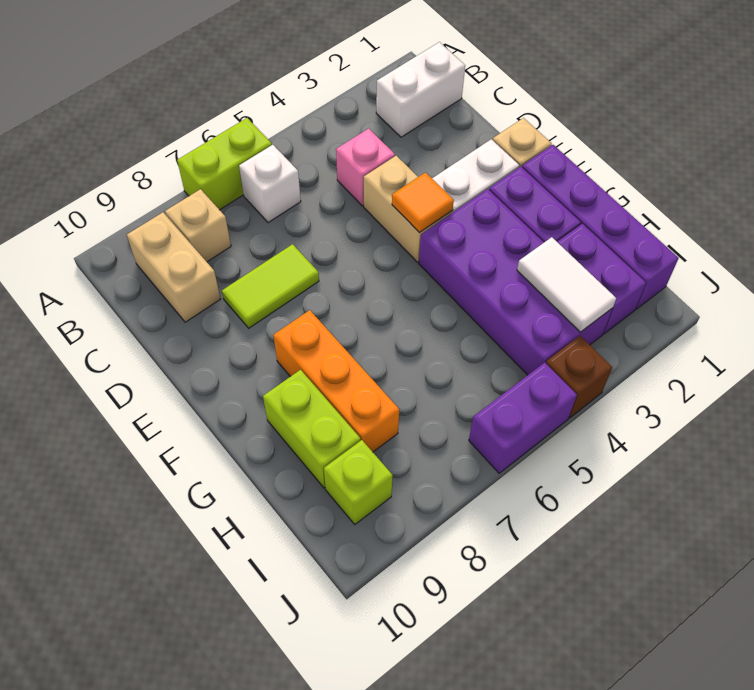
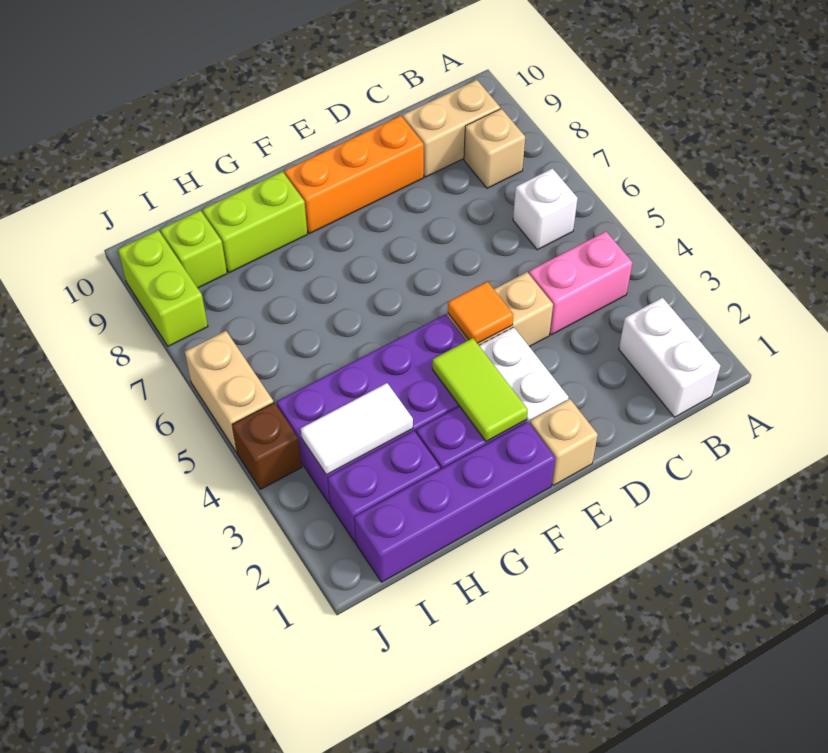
lime 1x2 brick [177,118,272,210] -> lime 1x2 brick moved to [118,230,208,346]
pink 1x1 brick [336,128,395,206] -> pink 1x2 brick [529,231,633,335]
lime 1x2 tile [222,244,319,328] -> lime 1x2 tile moved to [432,338,528,442]
orange 1x3 brick [273,310,399,452] -> orange 1x3 brick moved to [285,116,424,234]
purple 1x2 brick [469,363,577,473] -> tan 1x2 brick [184,331,274,452]

